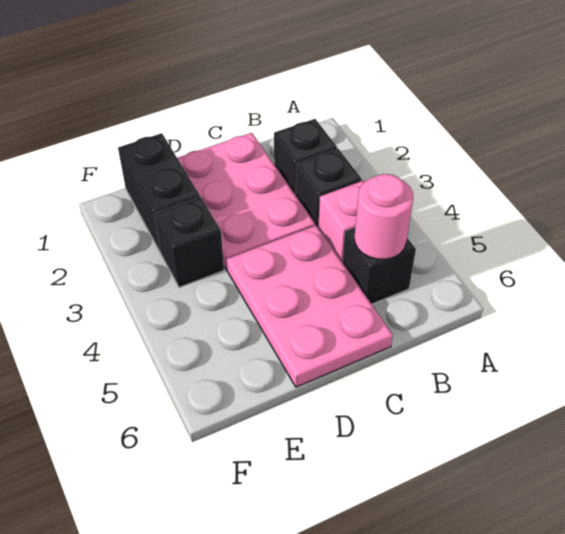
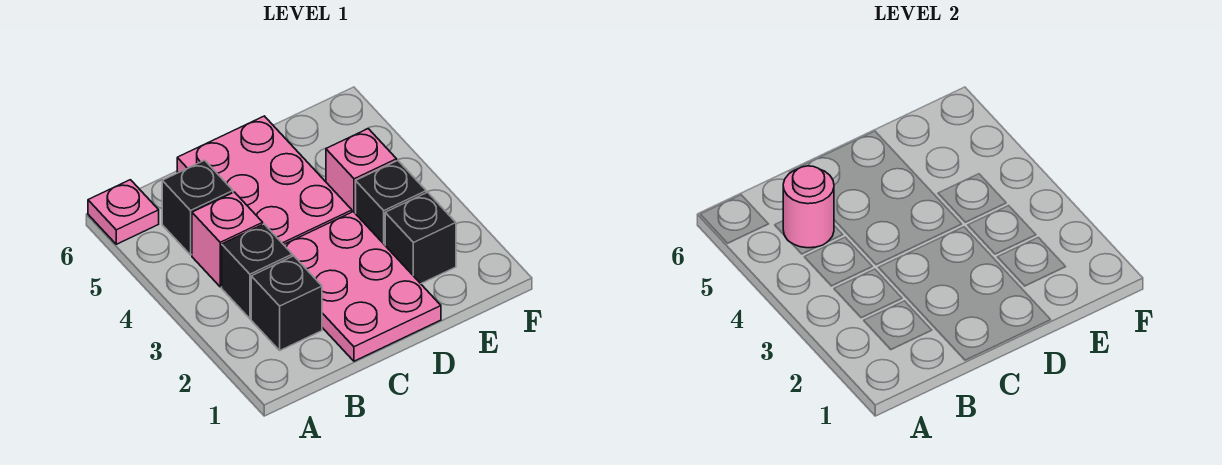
none -> pink 1x1 plate [88,180,159,244]
black 1x2 brick [118,133,200,251] -> black 1x1 brick [385,192,456,284]
none -> pink 1x1 brick [326,129,397,214]

